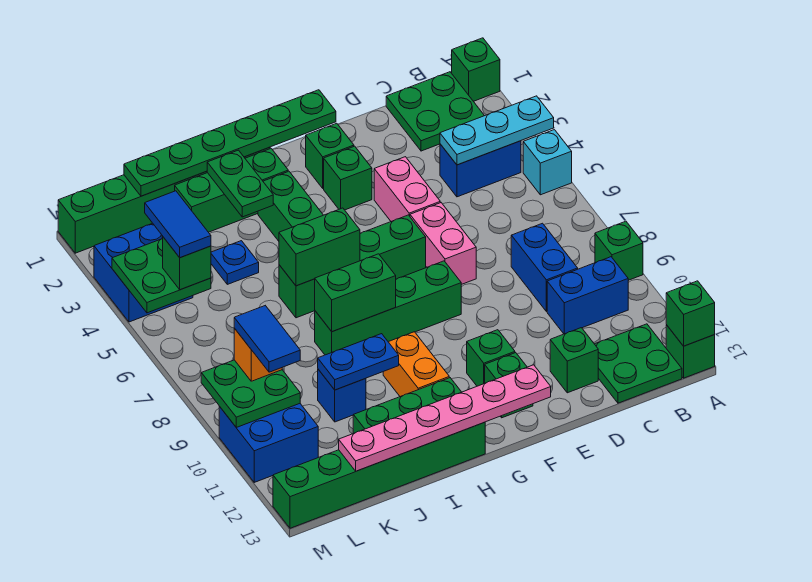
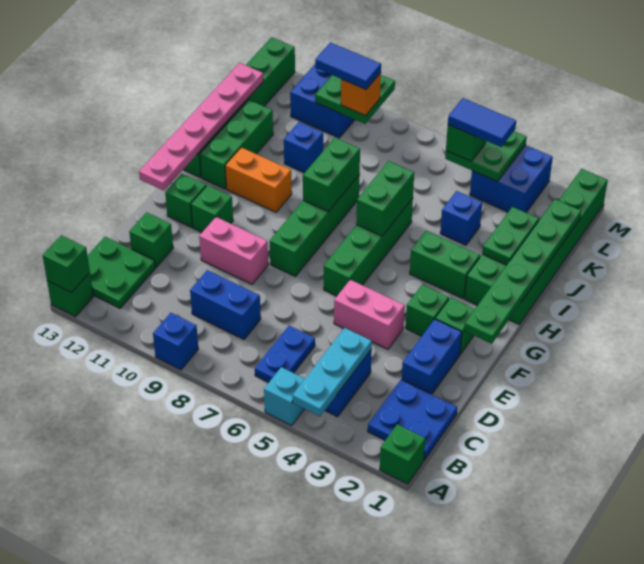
green 1x1 brick [595,221,643,280] -> blue 1x1 brick [153,313,198,370]
green 2x2 plate [386,72,484,151] -> blue 2x2 plate [368,380,457,460]
blue 1x2 brick [547,257,628,334] -> blue 1x2 brick moved to [402,319,462,394]
pink 1x2 brick [410,203,476,285] -> pink 1x2 brick moved to [199,217,268,284]
green 1x2 plate [207,150,273,217] -> green 1x2 plate turned to [482,207,539,265]
blue 1x2 plate [318,334,399,390] -> blue 1x2 plate moved to [255,326,315,383]
blue 1x1 plate [211,241,259,284] -> blue 1x1 brick [440,191,482,245]

